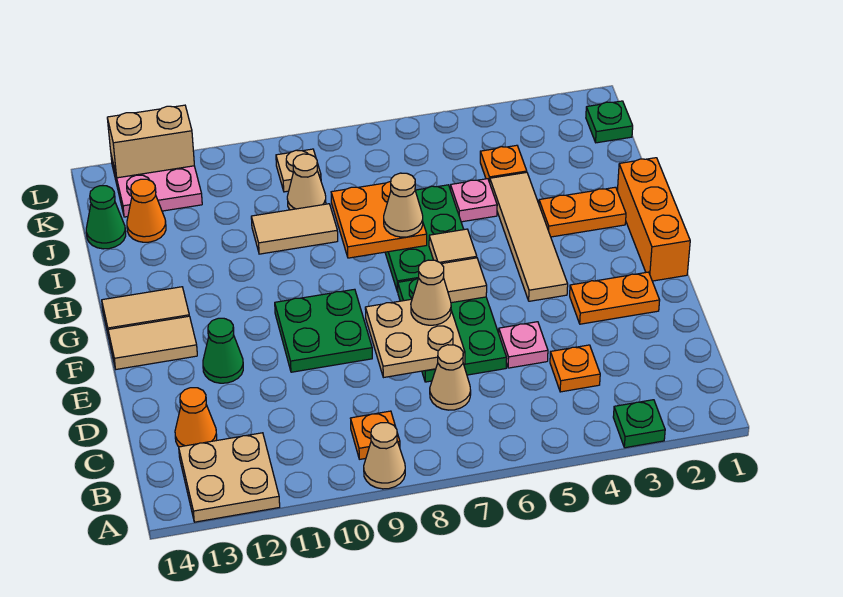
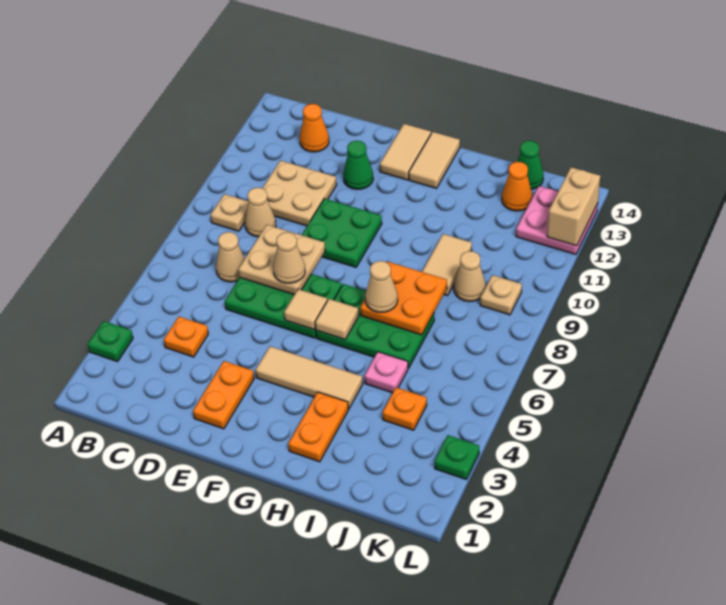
tan 1x1 cone [364,423,405,489] -> tan 1x1 cone moved to [245,188,276,237]
tan 2x2 plate [179,433,280,522] -> tan 2x2 plate moved to [262,161,337,226]
orange 1x1 plate [351,411,400,459] -> tan 1x1 plate [211,194,248,231]
pink 1x1 plate [499,322,548,368] -> none
orange 1x3 brick [617,158,690,281] -> none
tan 1x4 tile [490,172,568,301] -> tan 1x3 tile [255,346,363,409]
green 1x1 plate [586,101,633,143] -> green 1x1 plate moved to [435,435,479,479]

